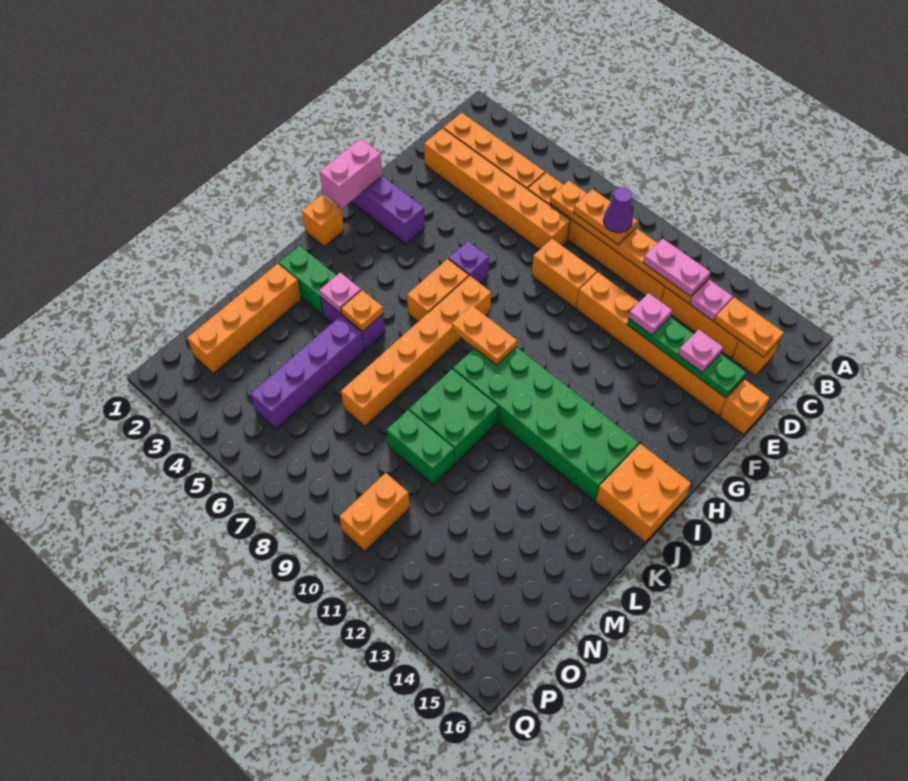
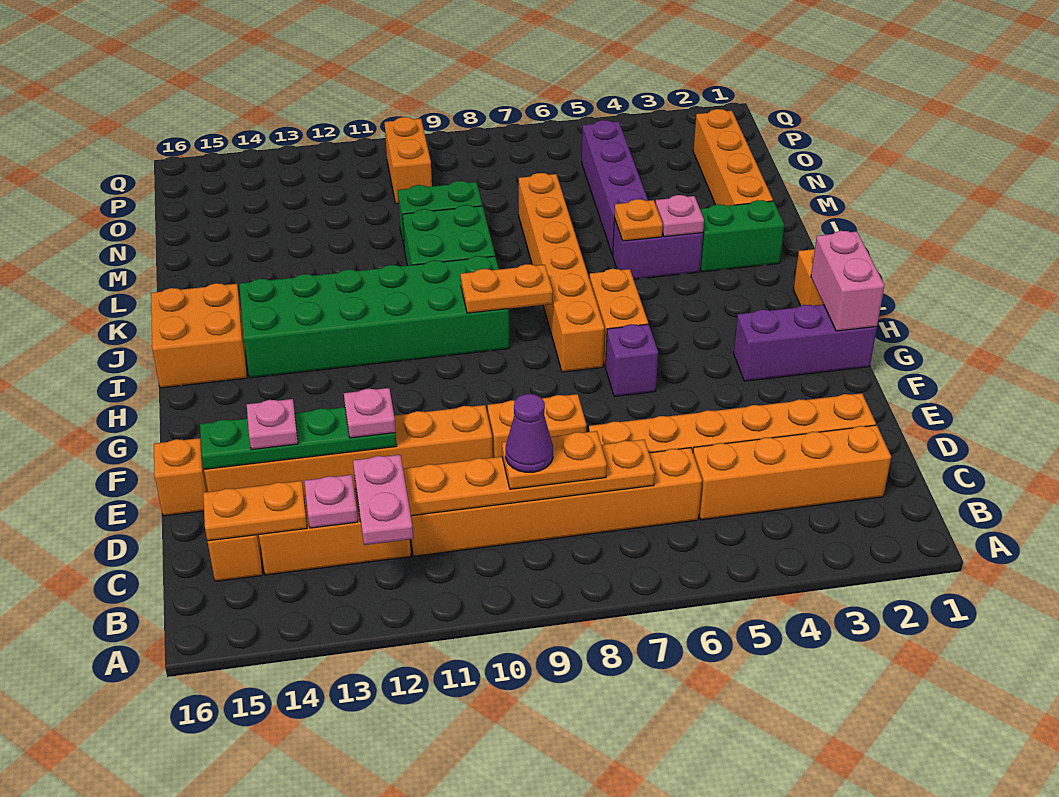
pink 1x2 plate [643,239,710,296] -> pink 1x2 plate turned to [353,455,413,545]

